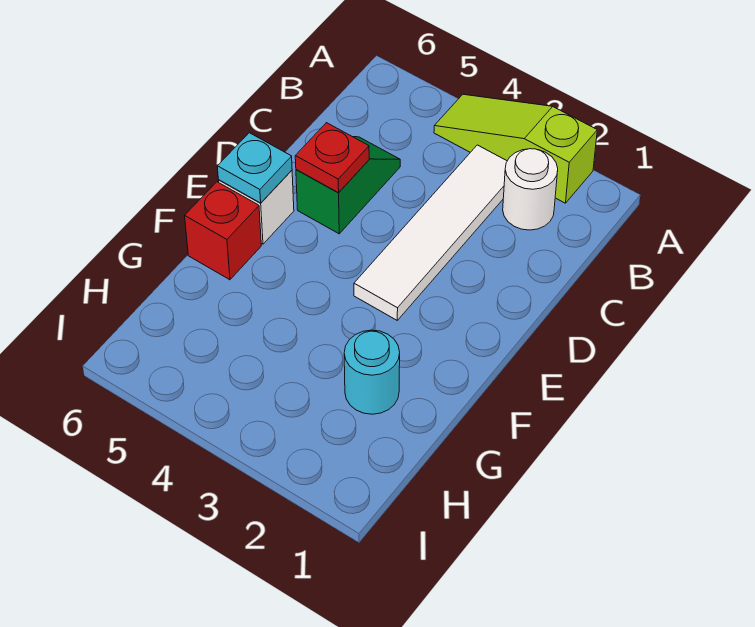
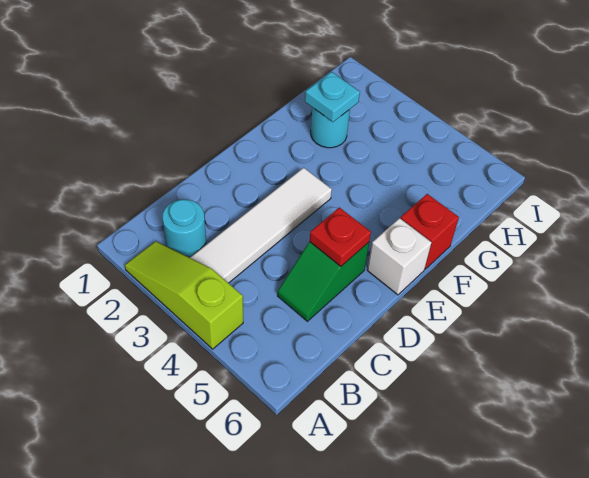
lime 1x3 slope [434,94,597,203] -> lime 1x3 slope turned to [125,241,243,349]
white 1x1 round brick [503,149,558,230] -> cyan 1x1 round brick [162,199,206,258]
cyan 1x1 plate [217,133,292,203] -> cyan 1x1 plate moved to [305,72,360,122]

